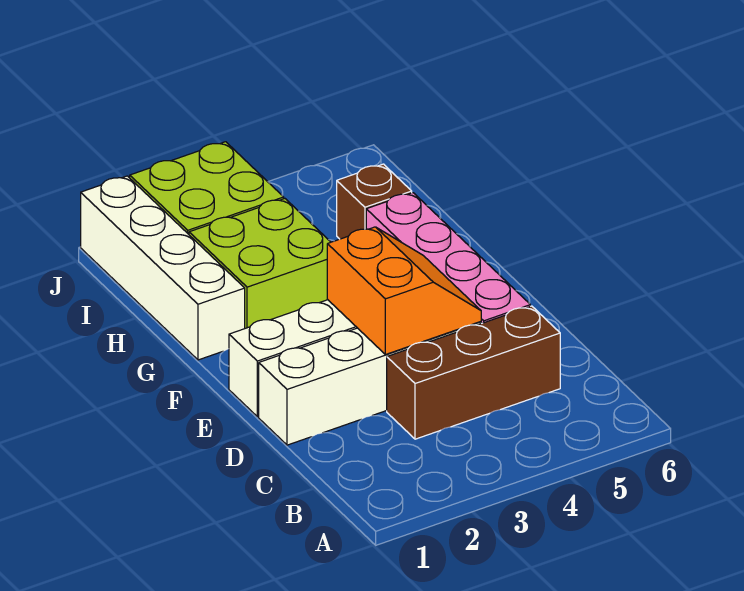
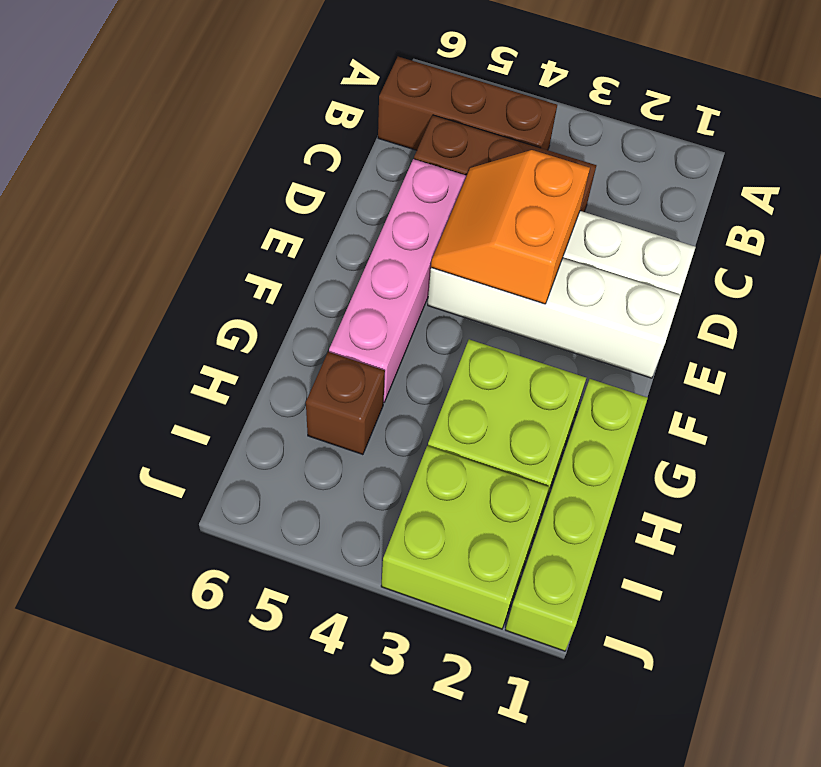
none -> brown 1x3 brick [378,57,557,150]
white 1x4 brick [81,176,245,360] -> lime 1x4 brick [505,379,648,651]

